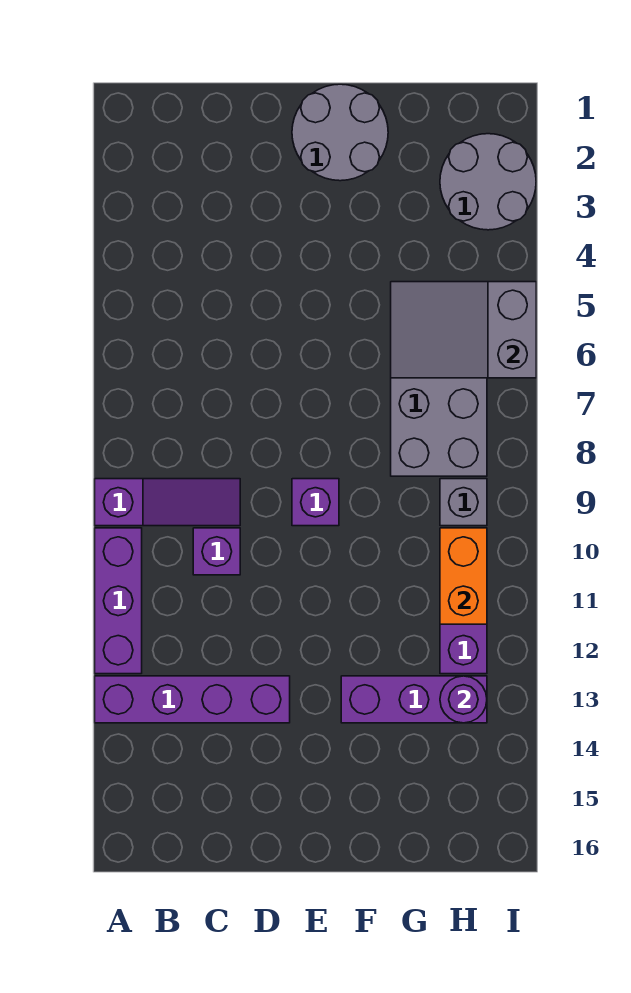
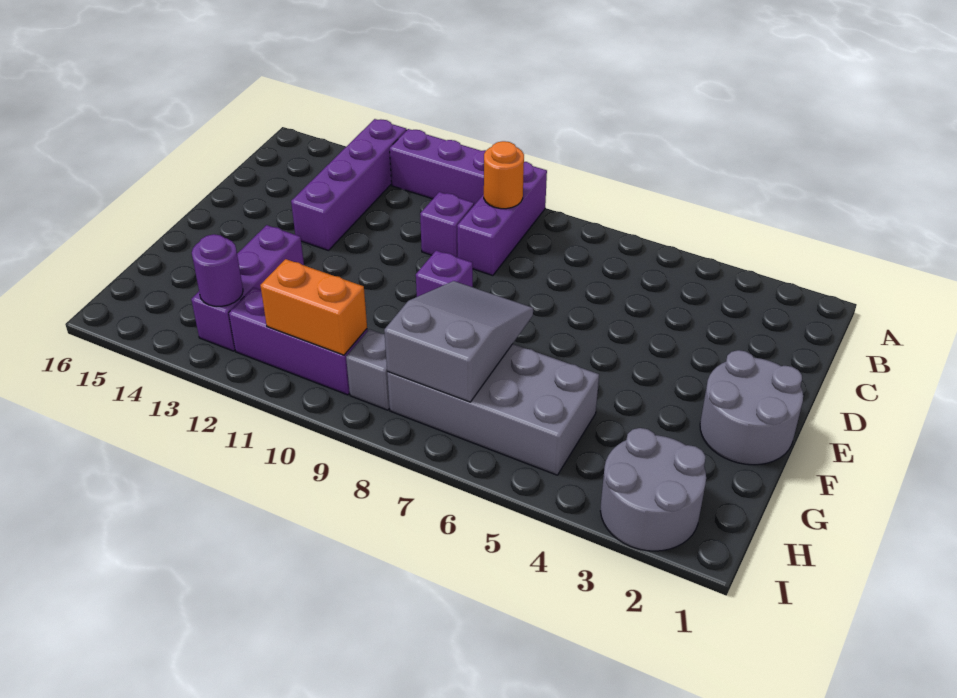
purple 1x3 slope [95,479,240,526] -> purple 1x3 brick [457,162,547,276]
none -> orange 1x1 round brick [484,141,524,209]
grey 2x3 slope [391,282,536,378] -> grey 2x3 slope moved to [384,281,533,402]

